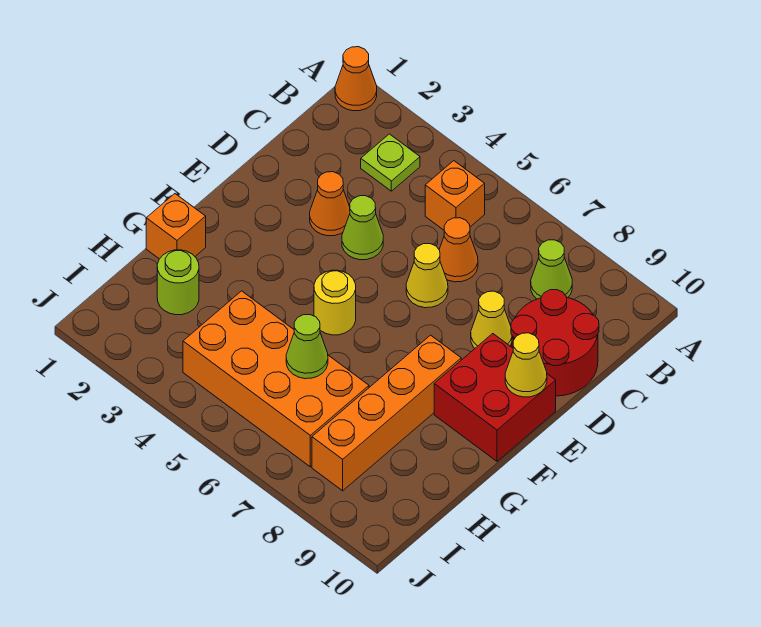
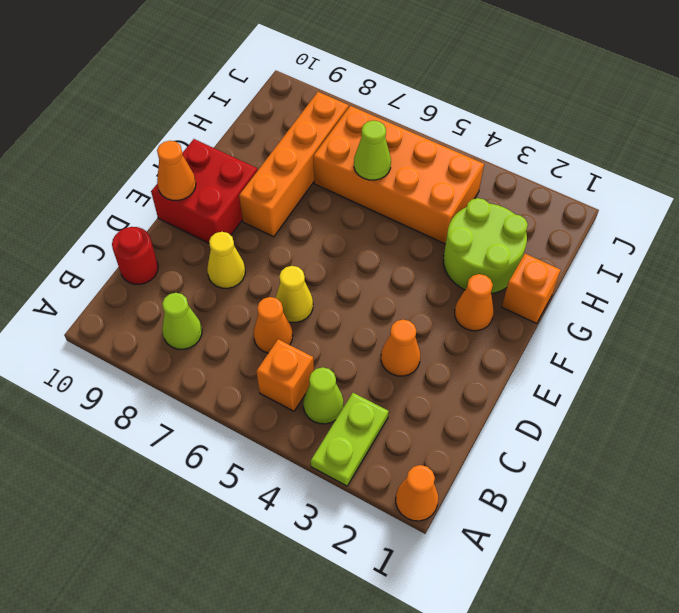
lime 1x1 plate [361,134,420,191] -> lime 1x2 plate [311,393,389,486]
red 2x2 round brick [511,290,599,396] -> red 1x1 round brick [112,227,158,284]
lime 1x1 cone [342,196,383,260] -> lime 1x1 cone moved to [303,367,344,424]
yellow 1x1 cone [505,333,547,397] -> orange 1x1 cone [157,141,196,200]
none -> orange 1x1 cone [455,274,494,331]
yellow 1x1 round brick [314,270,356,335] -> none
lime 1x1 round brick [157,250,199,315] -> lime 2x2 round brick [443,198,528,294]

